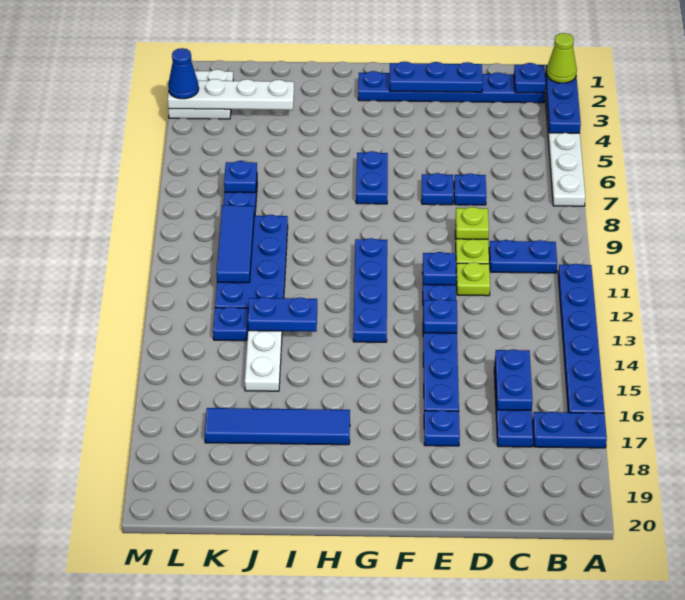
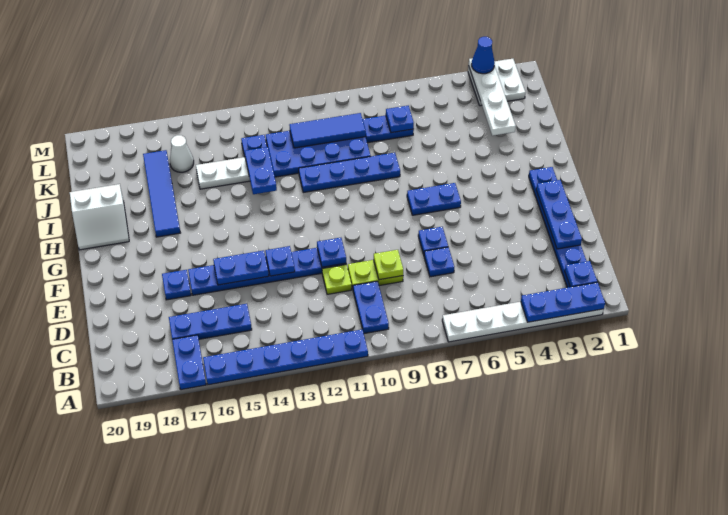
lime 1x1 cone [547,33,577,83] -> none
blue 1x2 plate [495,349,532,410] -> blue 1x2 plate moved to [213,251,269,285]
blue 1x4 plate [353,238,387,342] -> blue 1x4 plate moved to [299,153,400,192]
none -> white 2x2 slope [70,184,129,250]
none -> white 1x1 cone [170,135,194,172]

